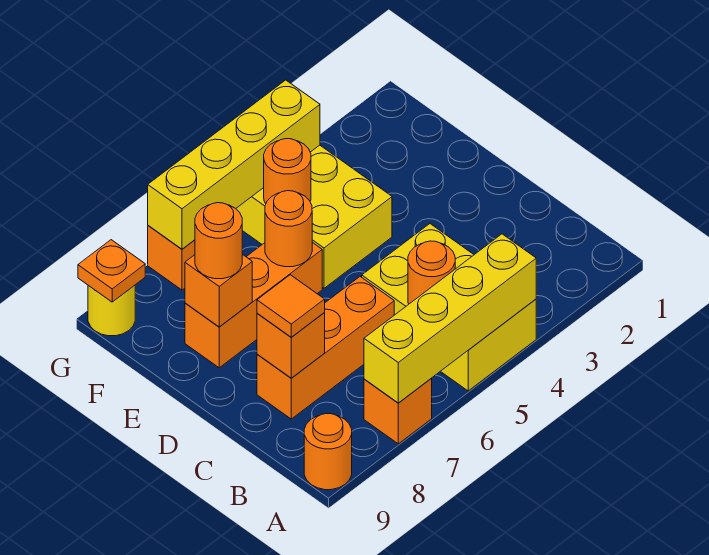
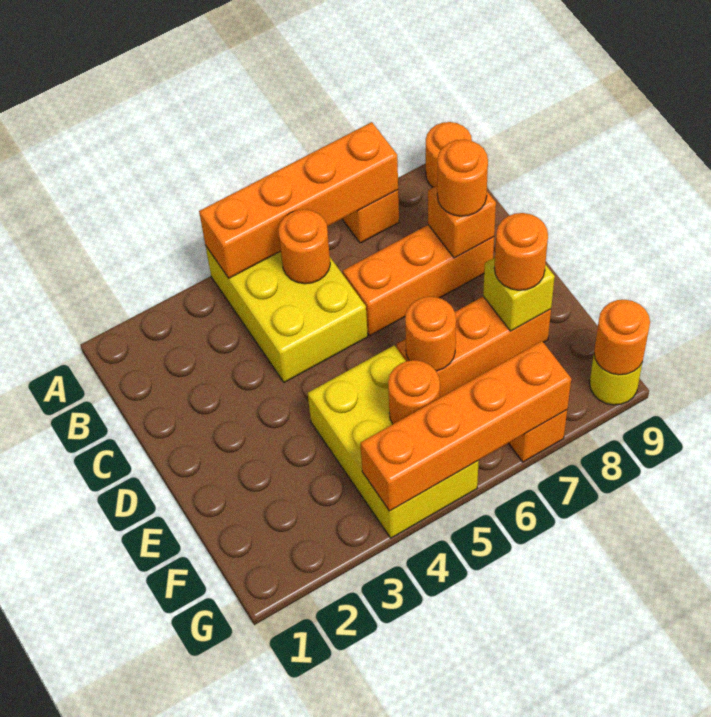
yellow 1x4 brick [364,234,536,403] -> orange 1x4 brick [199,122,398,278]
orange 1x1 tile [257,275,325,337] -> orange 1x1 round brick [437,140,488,216]
orange 1x1 brick [185,254,252,327] -> yellow 1x1 brick [483,258,555,331]
yellow 1x4 brick [148,80,320,249] -> orange 1x4 brick [360,341,571,511]
orange 1x1 plate [78,240,145,302] -> orange 1x1 round brick [594,300,650,375]

